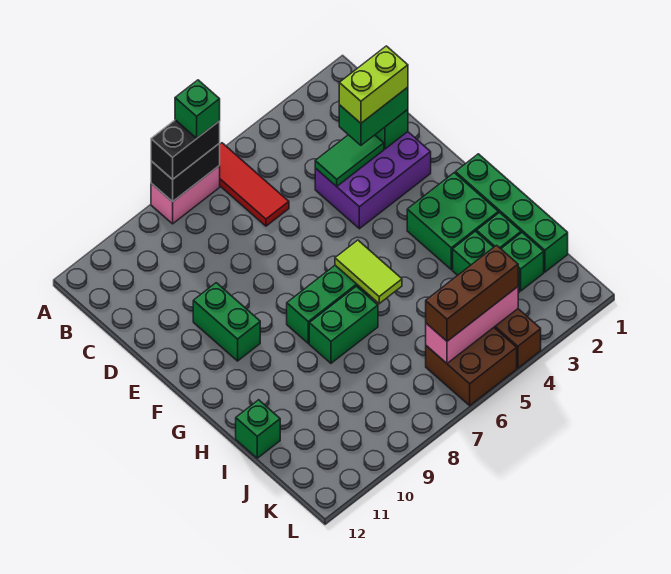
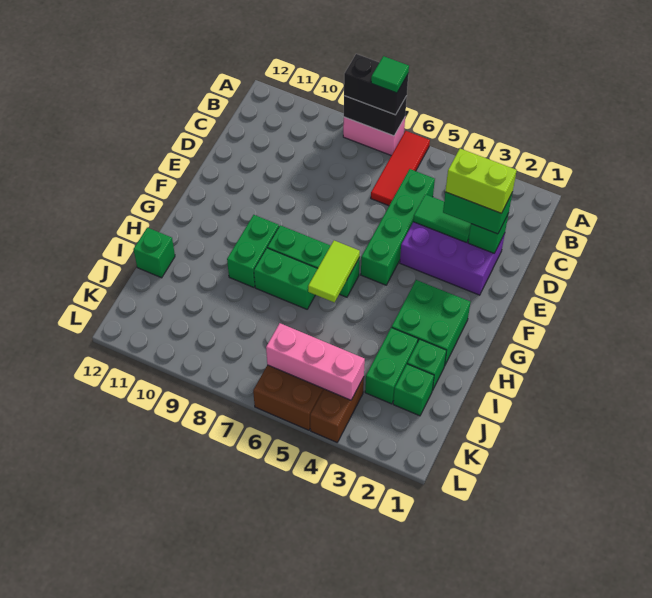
green 1x1 brick [175,80,220,138] -> green 1x1 tile [371,56,409,93]
green 1x2 brick [193,283,260,361] -> green 1x2 brick moved to [227,215,279,287]
green 1x4 brick [455,154,568,272] -> green 1x4 brick moved to [361,169,435,285]
brown 1x3 brick [426,245,518,341] -> none

